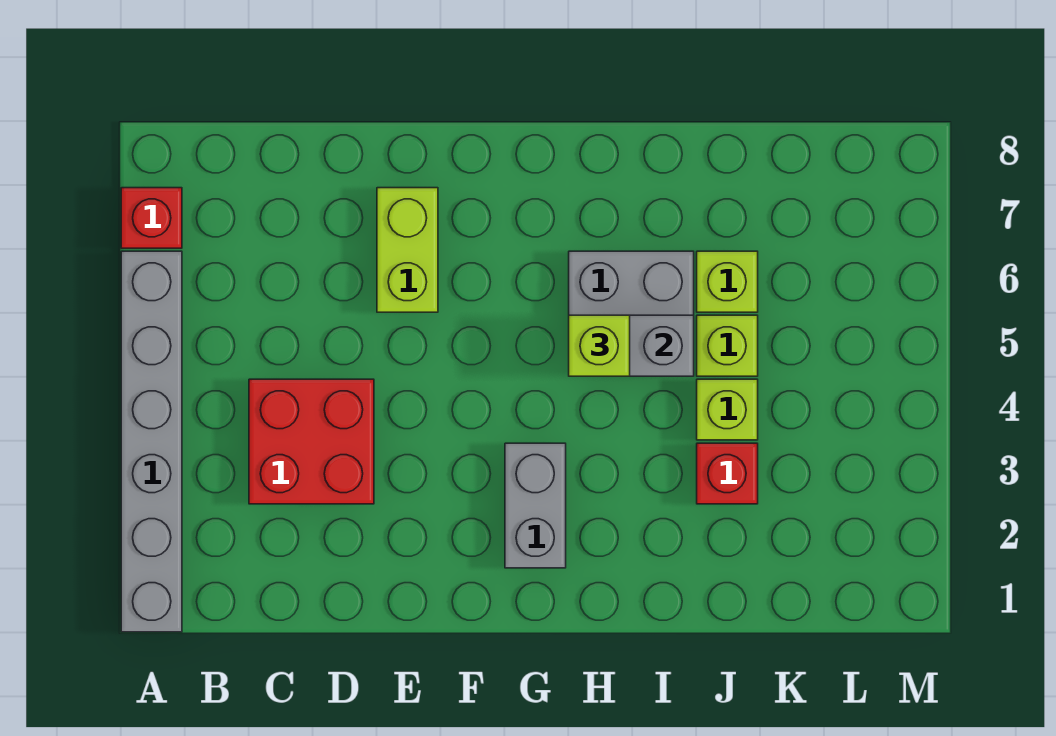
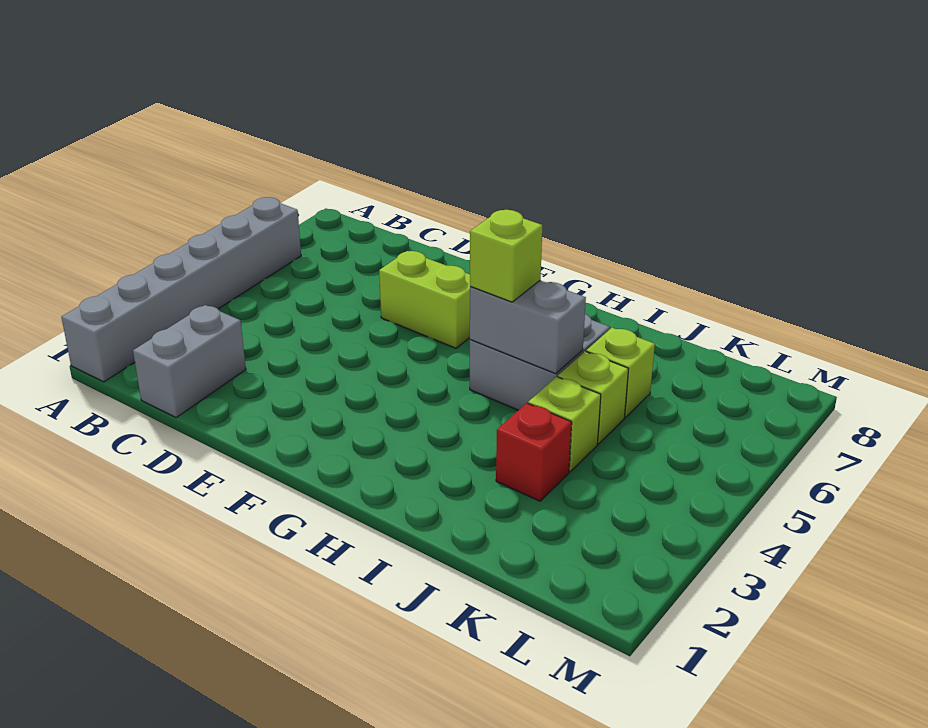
red 1x1 brick [121,188,182,248] -> none
red 2x2 brick [249,379,374,504] -> none
lime 1x2 brick [377,188,438,312] -> lime 1x2 brick turned to [379,251,470,348]
grey 1x2 brick [505,443,566,568] -> grey 1x2 brick moved to [133,305,246,417]

